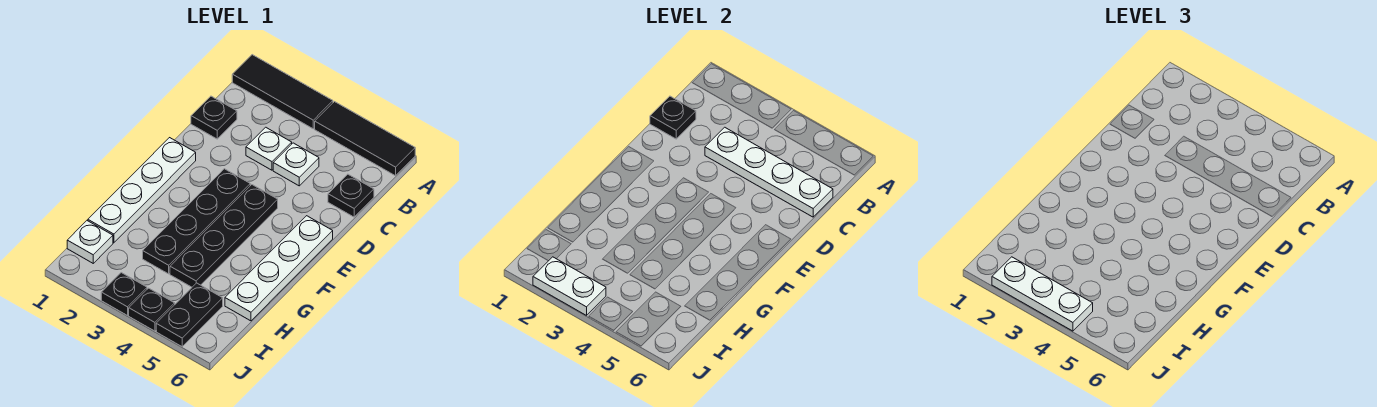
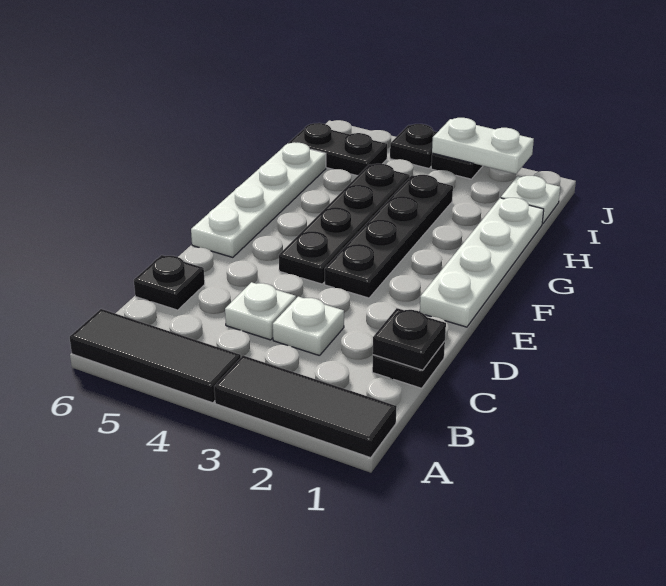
white 1x4 plate [705,127,833,217] -> none
black 1x2 plate [156,283,223,347] -> black 1x2 plate turned to [289,123,387,176]
white 1x3 plate [992,257,1093,331] -> none

